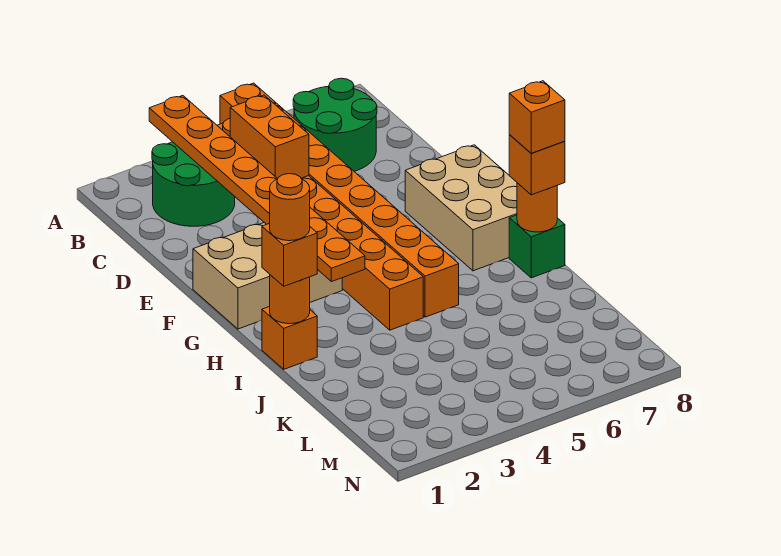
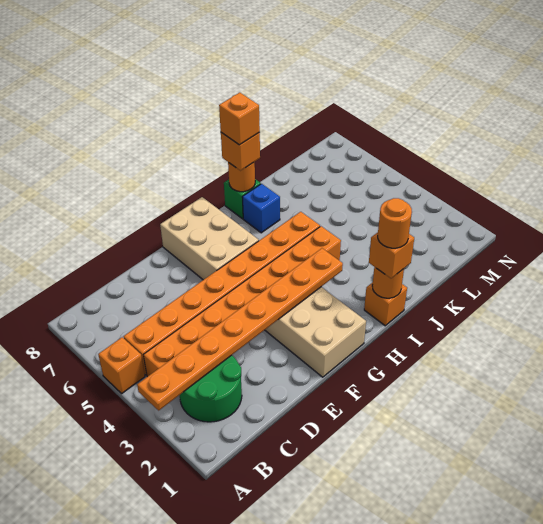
green 2x2 round brick [293,78,377,171] -> none
orange 1x2 brick [230,95,309,179] -> none
tan 2x3 brick [405,145,517,271] -> tan 2x3 brick turned to [160,197,259,280]
none -> blue 1x1 brick [242,184,280,233]

